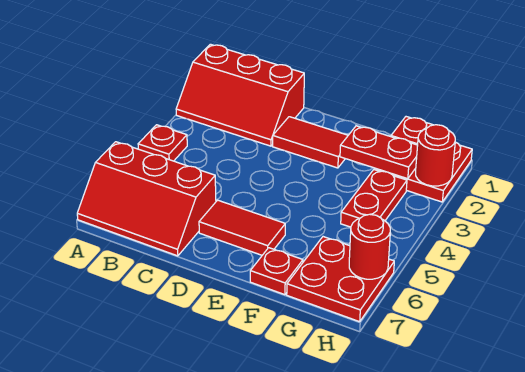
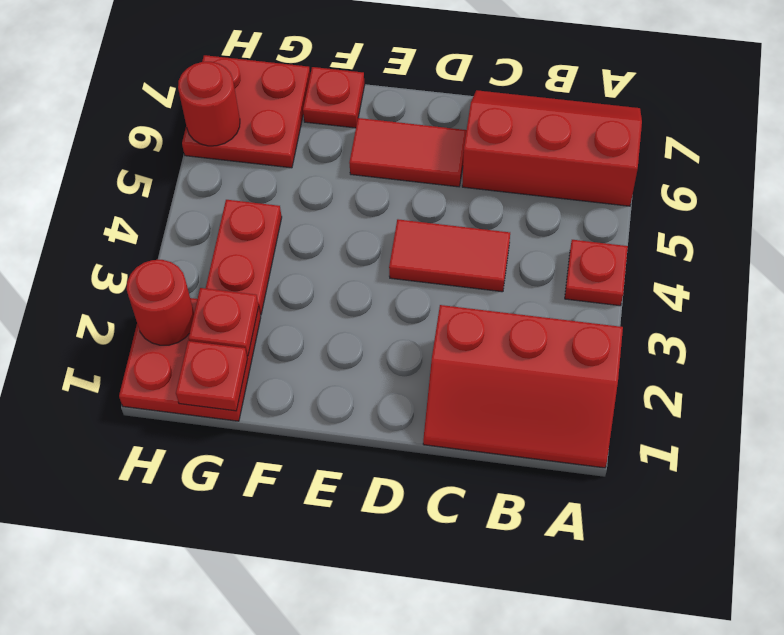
red 2x3 slope [176,44,304,146] -> red 2x3 slope turned to [423,305,623,468]
red 1x2 tile [273,117,348,168] -> red 1x2 tile moved to [389,219,510,292]
red 1x2 plate [340,126,418,179] -> red 1x1 plate [189,288,259,356]

